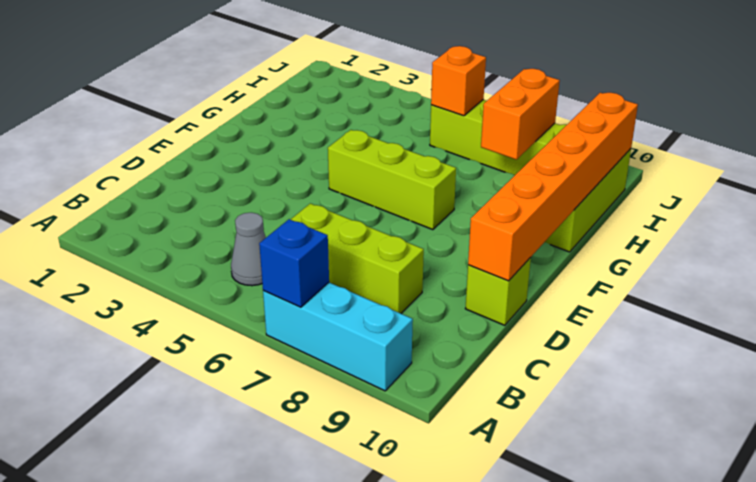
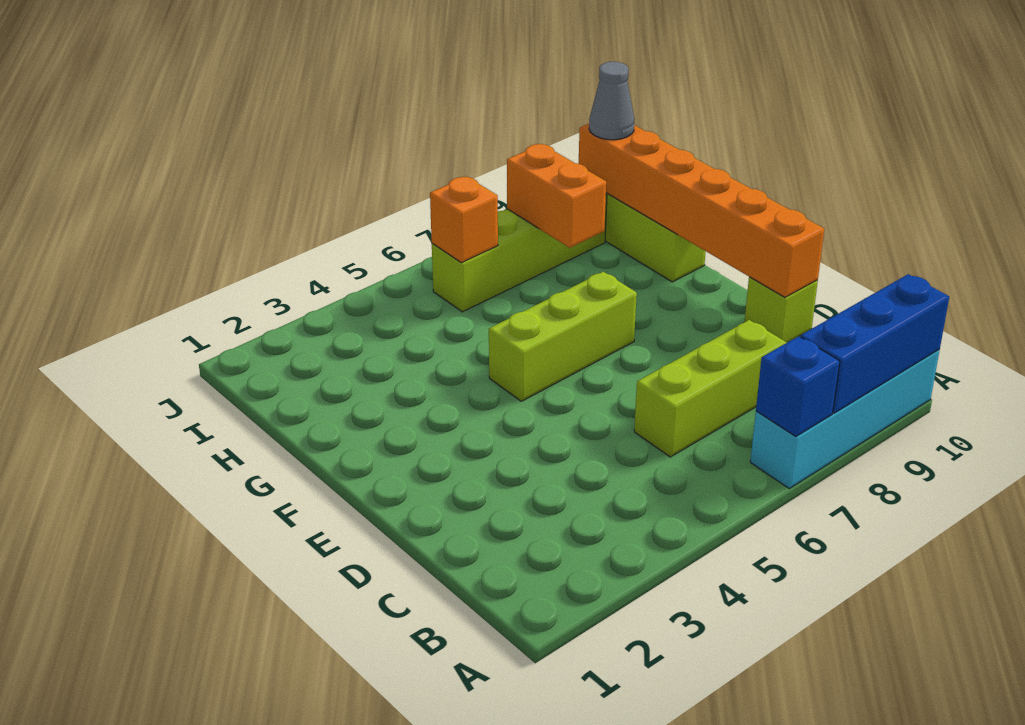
cyan 1x3 brick [263,283,413,391] -> cyan 1x4 brick [750,350,940,488]
none -> blue 1x3 brick [800,274,949,413]
grey 1x1 cone [231,213,266,286] -> grey 1x1 cone moved to [589,62,635,140]

